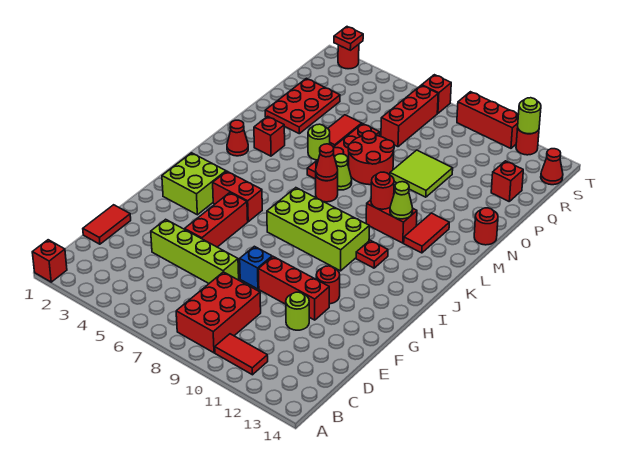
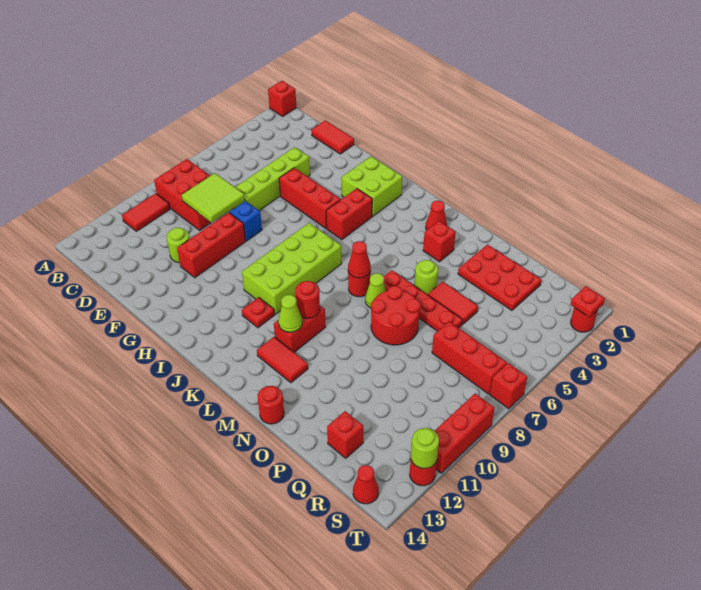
red 1x1 round brick [316,266,340,304] -> none
lime 2x2 tile [390,150,453,197] -> lime 2x2 tile moved to [182,173,245,223]

